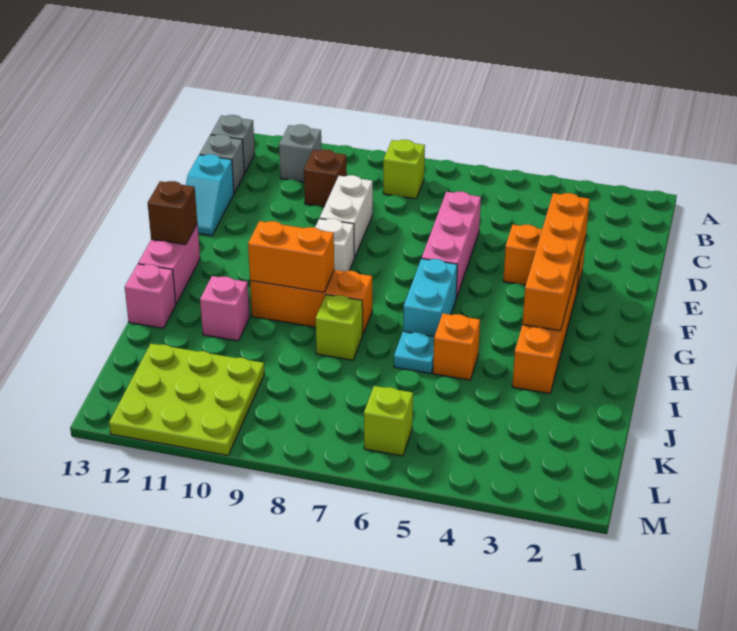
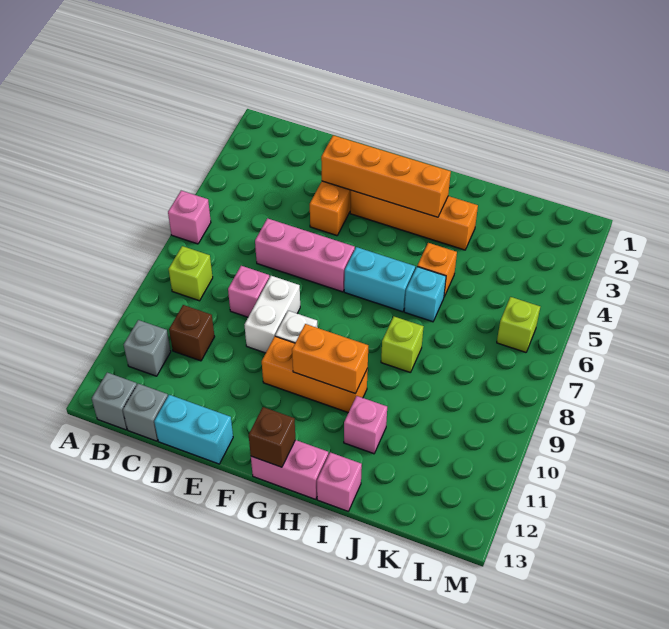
none -> pink 1x1 brick [168,191,211,244]
none -> pink 1x1 brick [228,266,270,317]
white 1x2 brick [320,175,373,258] -> white 1x2 brick turned to [245,276,300,353]
cyan 1x2 slope [186,154,234,236] -> cyan 1x2 brick [154,395,233,464]
orange 1x3 brick [250,270,372,334] -> orange 1x3 brick turned to [262,336,368,413]
orange 1x2 brick [248,221,334,292] -> orange 1x2 brick turned to [292,324,368,394]
cyan 1x1 plate [394,331,434,373] -> cyan 1x1 brick [404,267,446,322]
lime 3x3 plate [109,344,264,455] -> none

